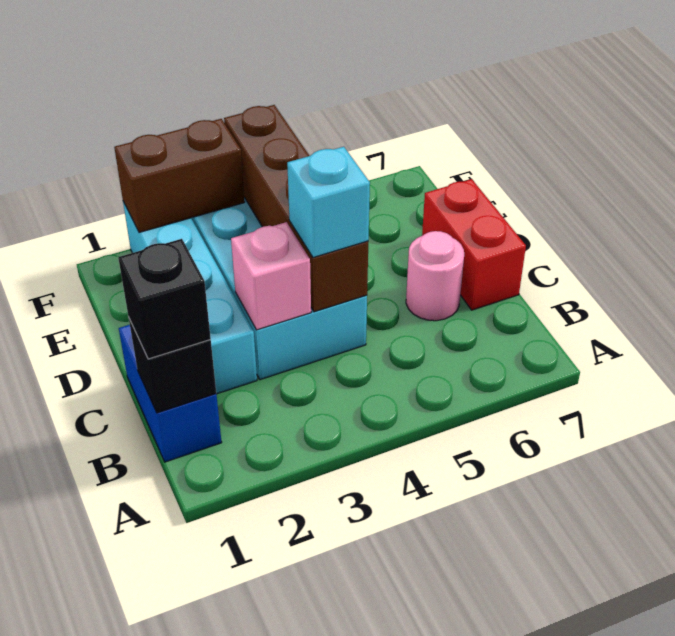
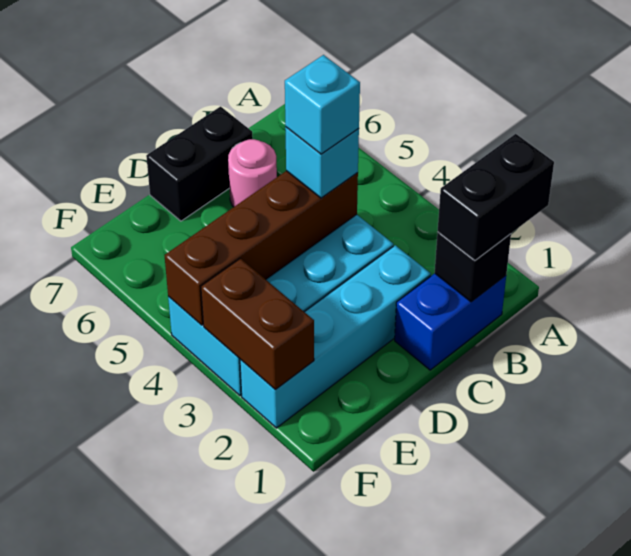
black 1x1 brick [118,239,211,359] -> black 1x2 brick [438,134,554,260]
pink 1x1 brick [231,222,311,330] -> none
none -> cyan 1x1 brick [285,55,360,154]
red 1x2 brick [422,179,526,310] -> black 1x2 brick [146,106,253,221]

